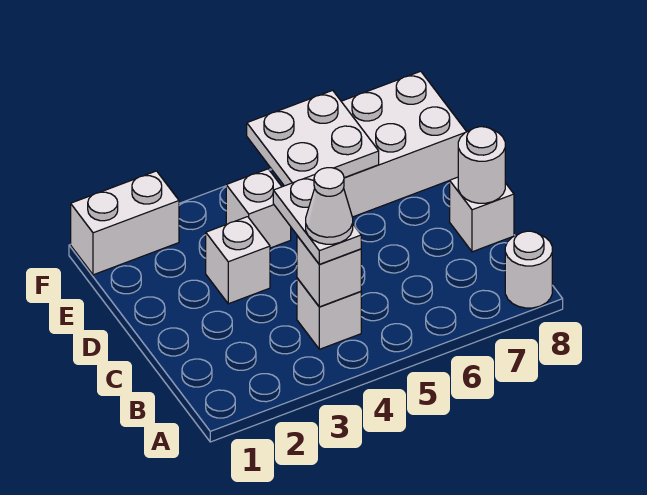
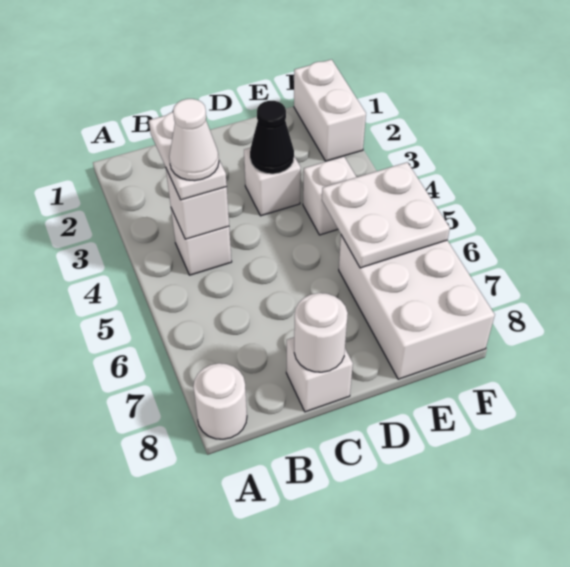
white 1x2 plate [273,175,361,264] -> white 1x2 plate turned to [149,112,227,200]
none -> black 1x1 cone [250,101,294,174]

